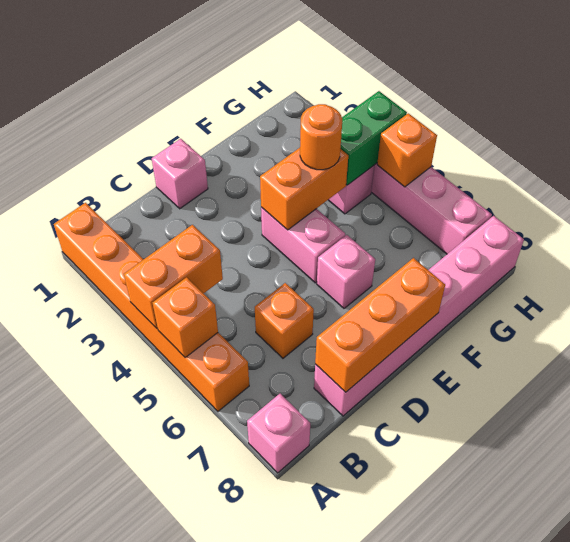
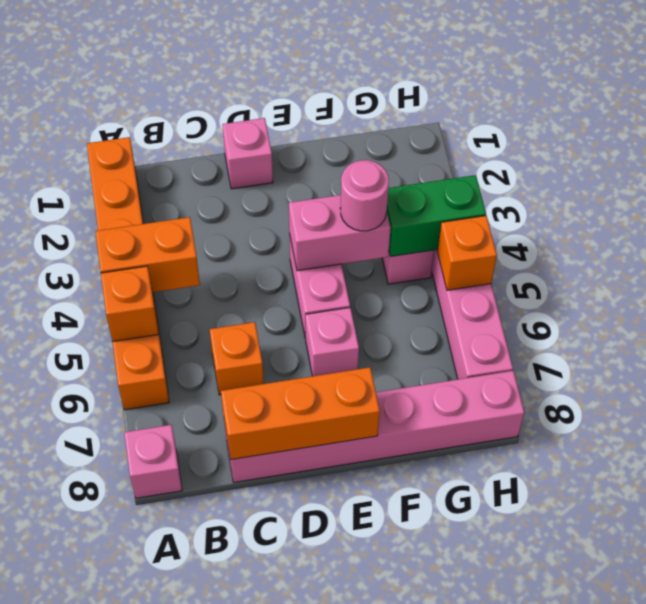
orange 1x2 brick [260,148,348,230] -> pink 1x2 brick [289,195,391,271]
orange 1x1 round brick [300,104,342,170] -> pink 1x1 round brick [340,160,389,231]

